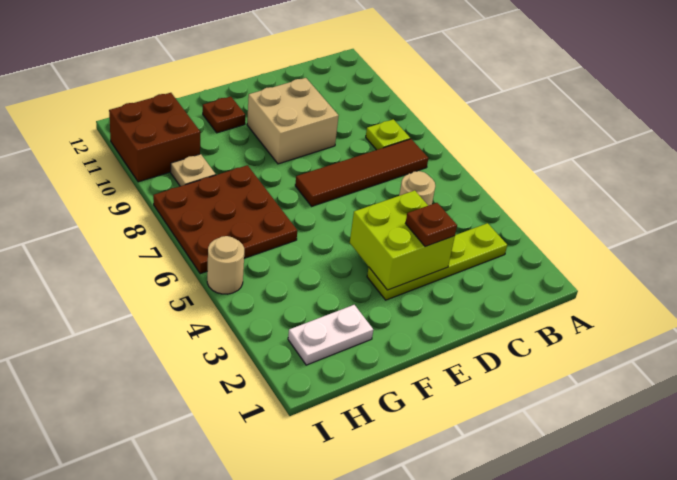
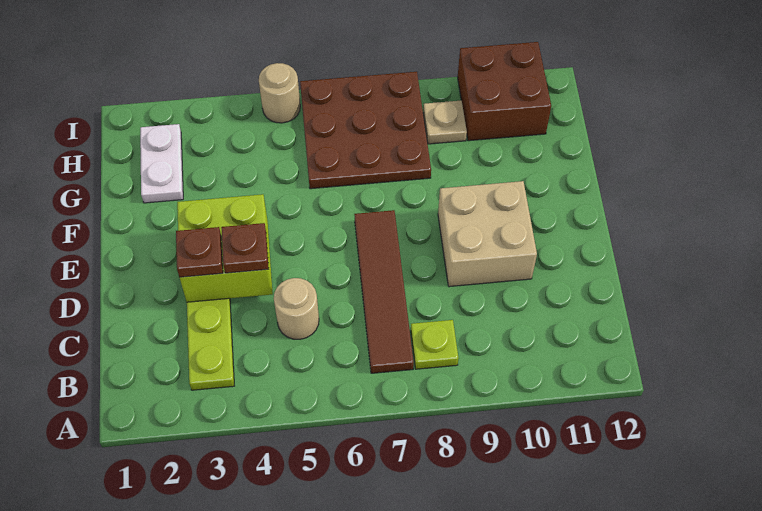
brown 1x1 plate [203,97,245,133] -> brown 1x1 plate moved to [221,223,269,273]

